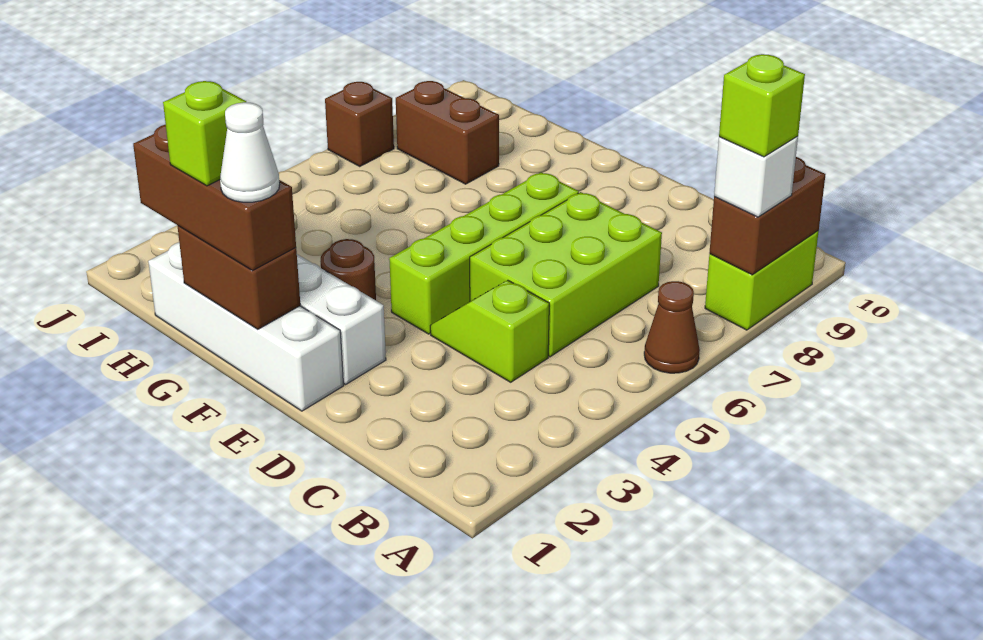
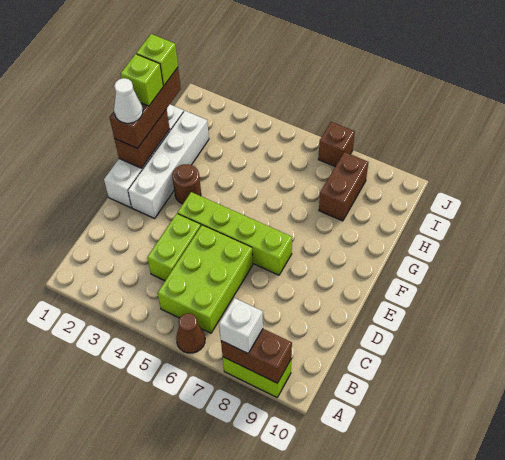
lime 1x1 brick [719,54,805,157] -> lime 1x1 brick moved to [136,34,178,86]
lime 1x2 slope [430,280,549,382] -> lime 1x2 brick [147,214,201,281]
lime 2x3 brick [470,192,662,357] -> lime 2x3 brick turned to [158,225,253,333]

